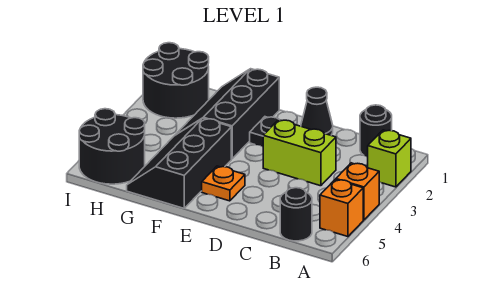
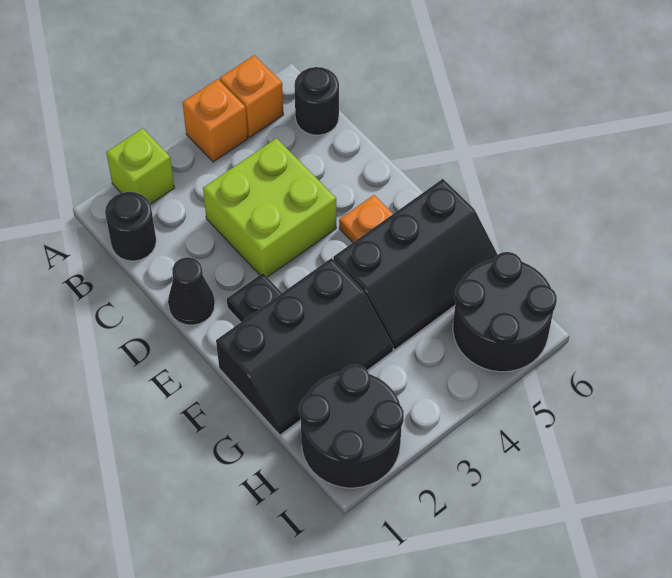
lime 1x2 brick [263,120,336,186] -> lime 2x2 brick [203,138,336,277]

